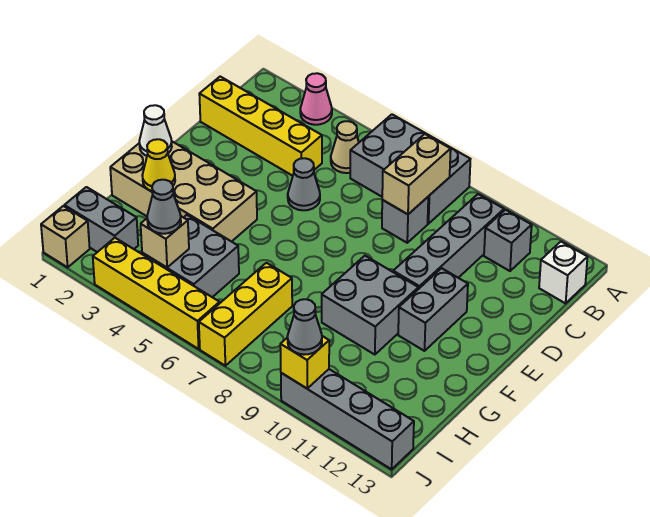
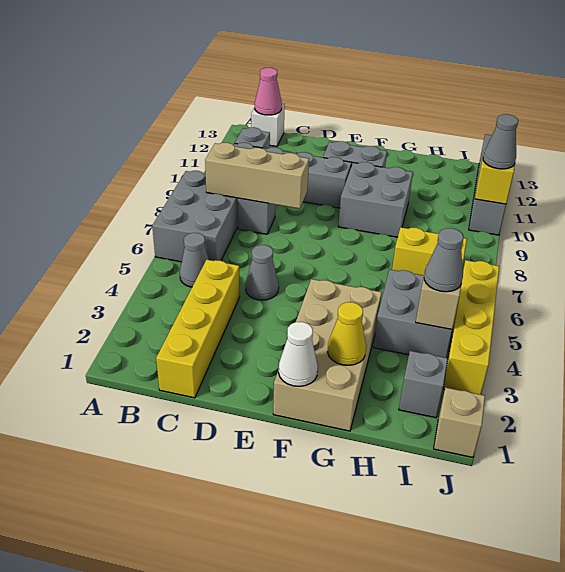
pink 1x1 cone [300,73,332,125] -> pink 1x1 cone moved to [255,68,282,115]
tan 1x1 cone [331,121,359,173] -> grey 1x1 cone [180,233,209,287]
tan 1x2 brick [382,134,451,214] -> tan 1x3 brick [205,143,309,209]
yellow 1x3 brick [199,263,292,366] -> yellow 1x2 brick [392,227,467,276]
grey 1x2 brick [64,187,138,252] -> grey 1x1 brick [399,351,448,418]

